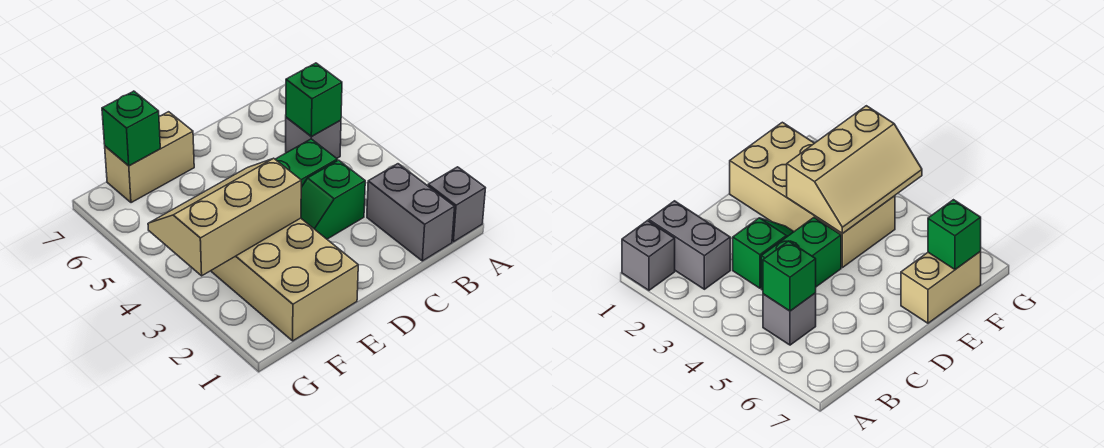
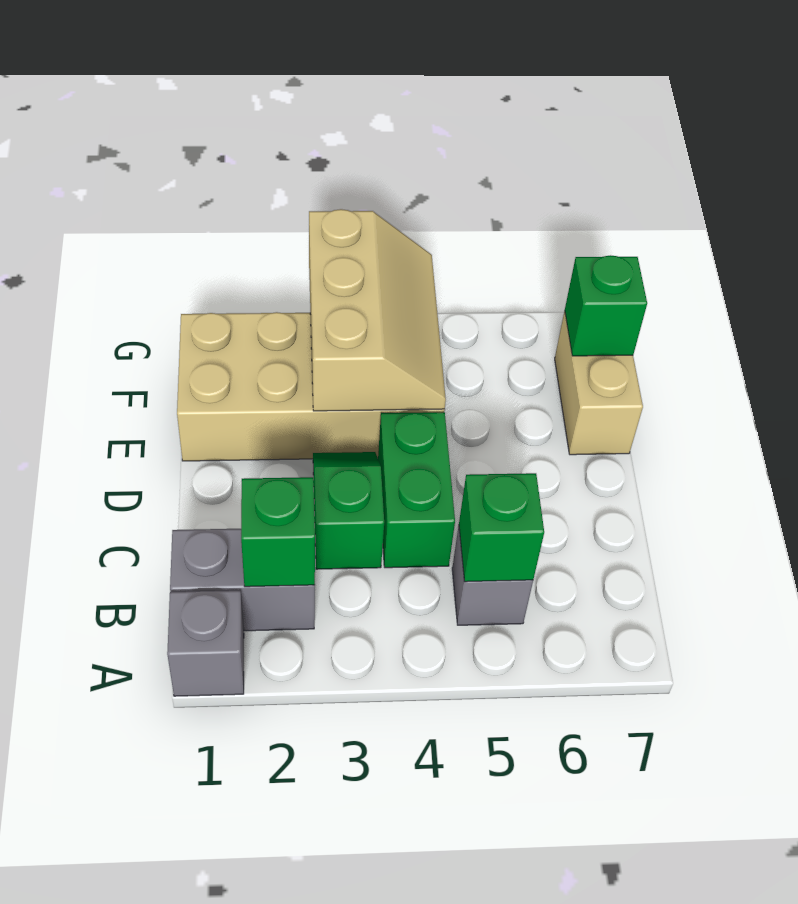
none -> green 1x1 brick [241,477,315,587]

